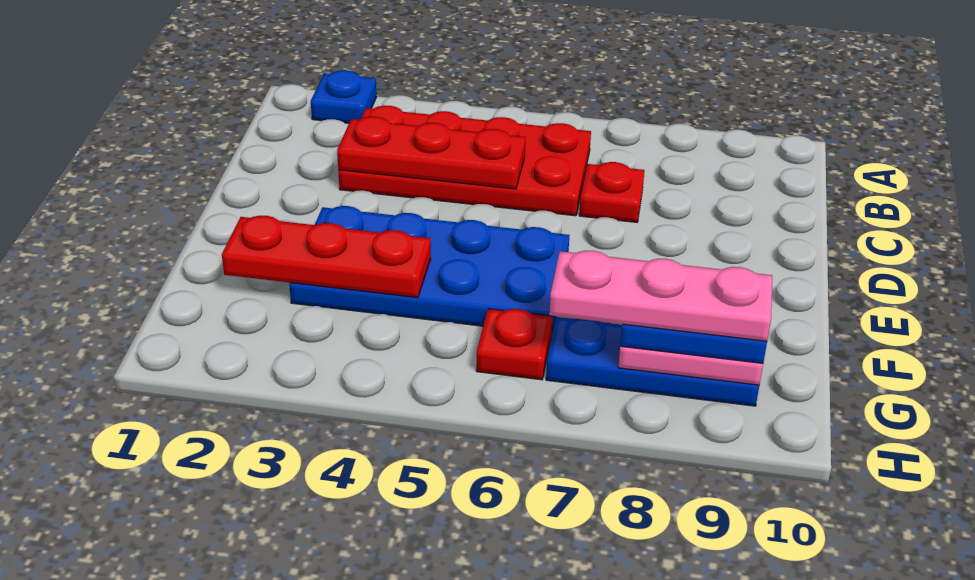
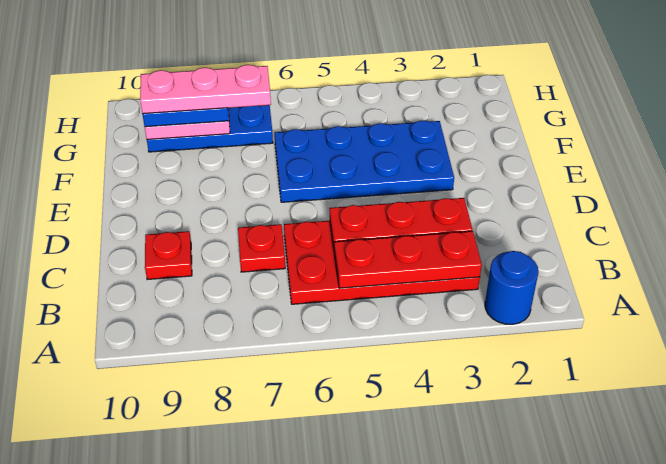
blue 1x1 plate [311,70,377,123] -> blue 1x1 round brick [485,251,538,324]
red 1x3 plate [222,216,431,298] -> red 1x3 plate moved to [334,231,482,288]
red 1x1 plate [476,309,552,380] -> red 1x1 plate moved to [145,231,192,280]

